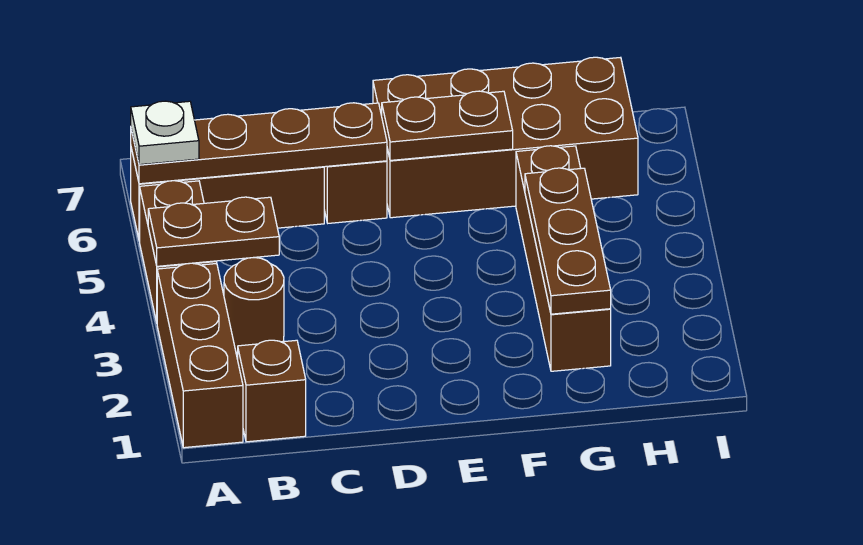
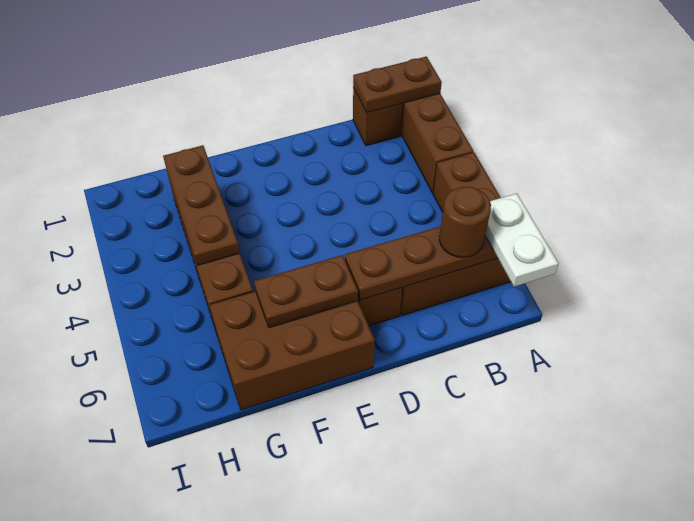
brown 1x2 plate [148,197,279,266] -> brown 1x2 plate moved to [353,57,442,112]
white 1x1 plate [131,101,199,165] -> white 1x2 plate [485,193,559,287]
brown 1x1 round brick [224,257,284,353] -> brown 1x1 round brick moved to [439,187,491,257]
brown 2x4 brick [373,57,638,218] -> brown 2x3 brick [210,291,375,410]

